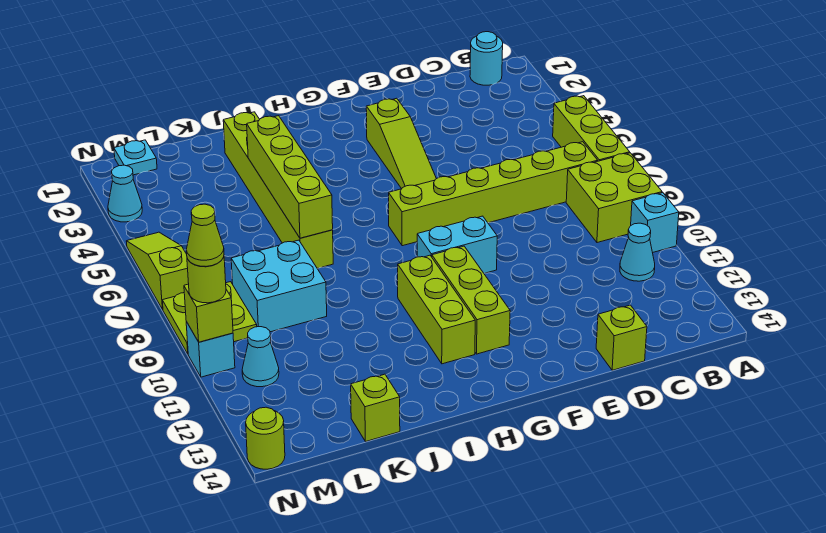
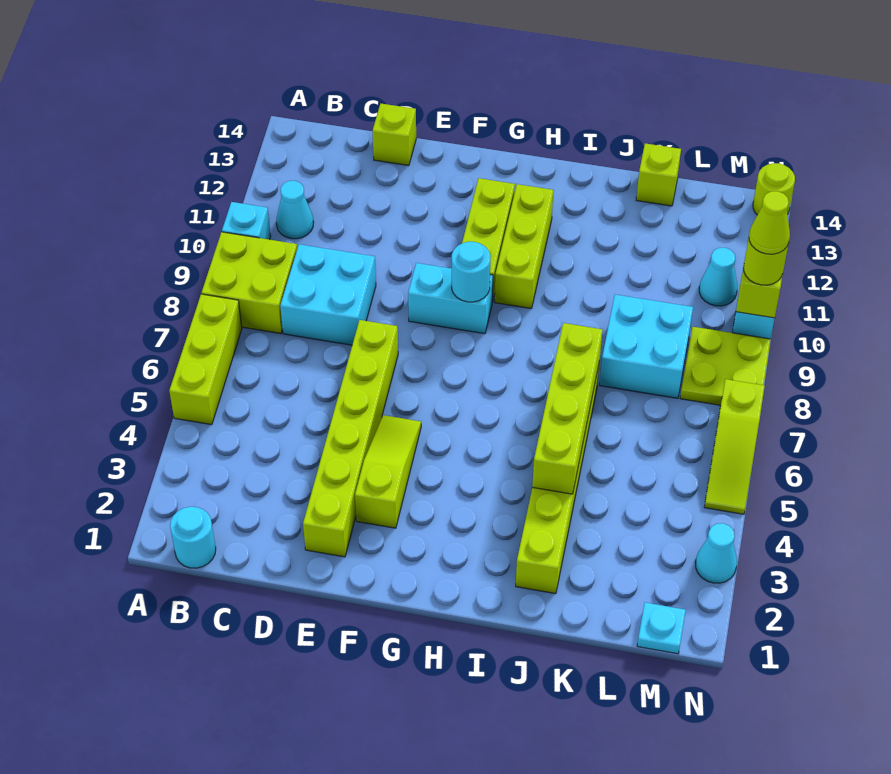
lime 1x6 brick [389,142,598,246] -> lime 1x6 brick turned to [303,320,398,557]
none -> cyan 2x2 brick [280,244,376,345]
none -> cyan 1x1 round brick [452,242,491,302]

